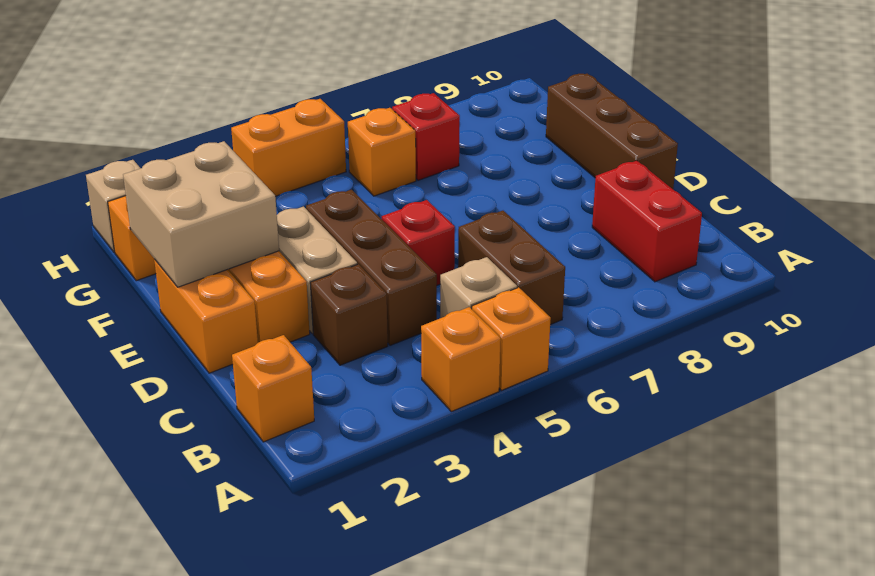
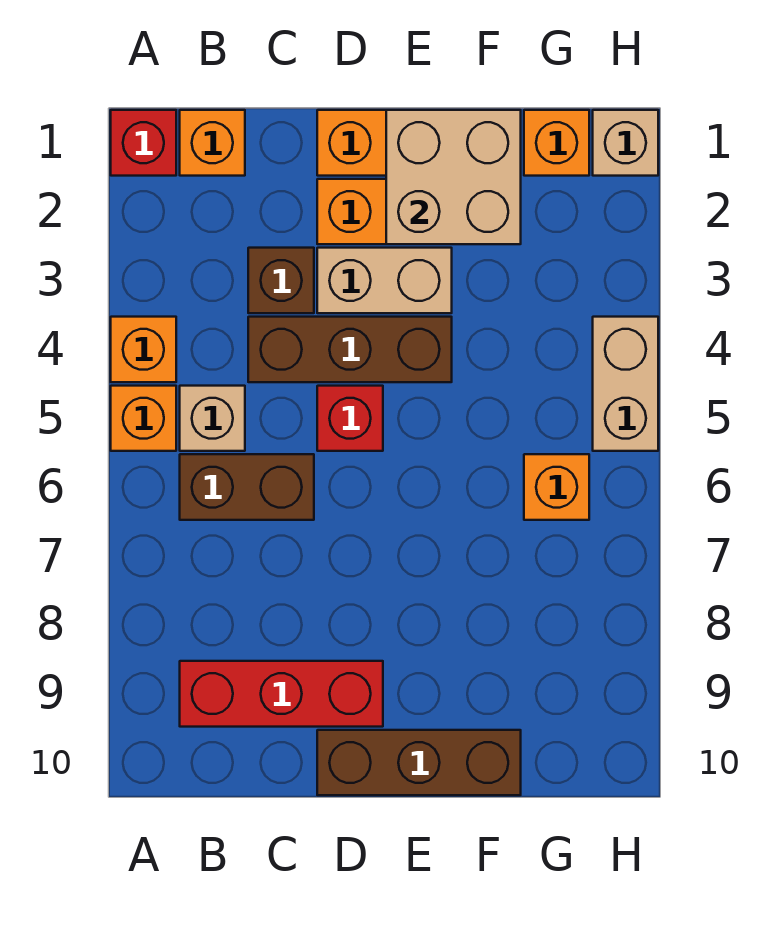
red 1x2 brick [592,161,702,282] -> red 1x3 brick [180,661,383,727]
red 1x1 brick [392,93,460,180] -> red 1x1 brick moved to [111,110,176,176]
orange 1x2 brick [231,99,346,196] -> tan 1x2 brick [593,317,658,451]

